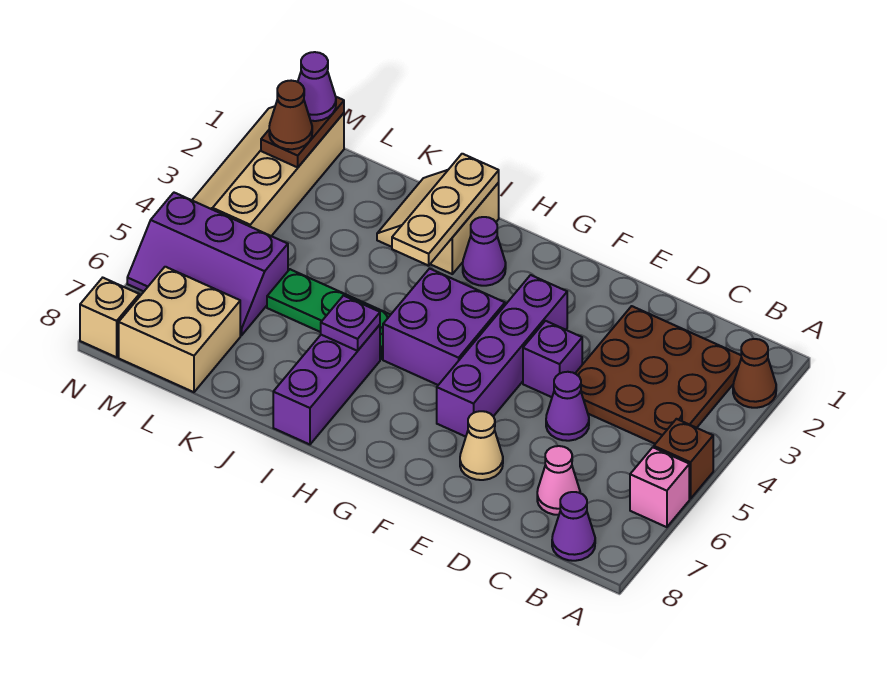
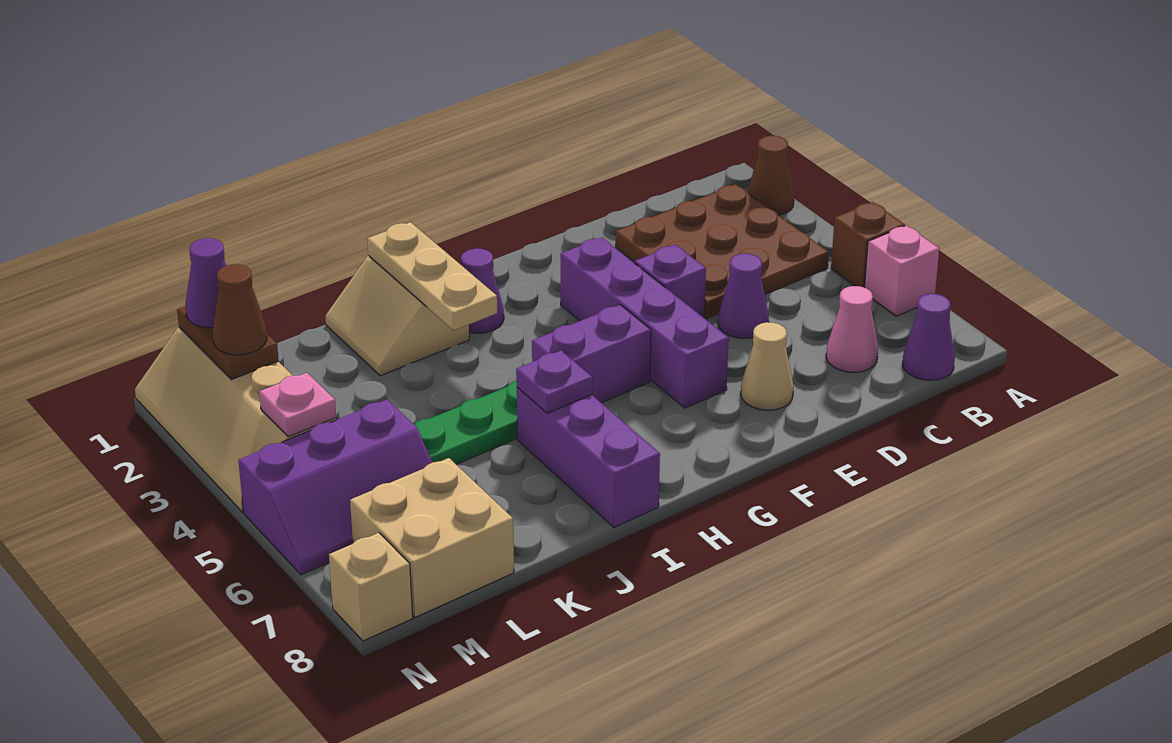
purple 2x2 brick [383,269,505,385] -> purple 1x2 brick [532,305,651,403]
none -> pink 1x1 plate [259,373,336,437]

